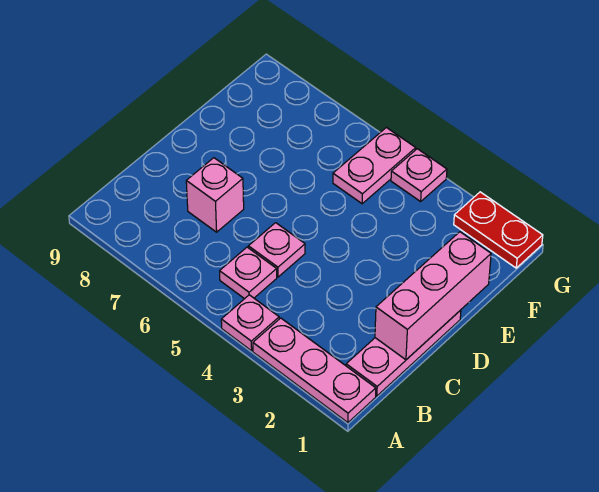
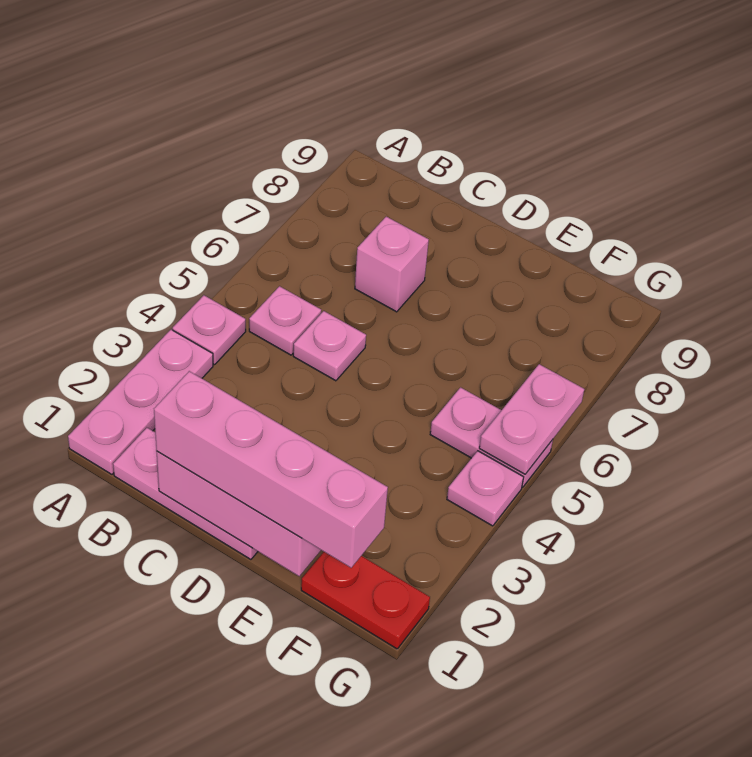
none -> pink 1x4 brick [154,371,388,568]
red 1x2 plate [454,192,543,268] -> red 1x2 plate turned to [301,552,430,649]
none -> pink 1x2 plate [479,364,584,474]

